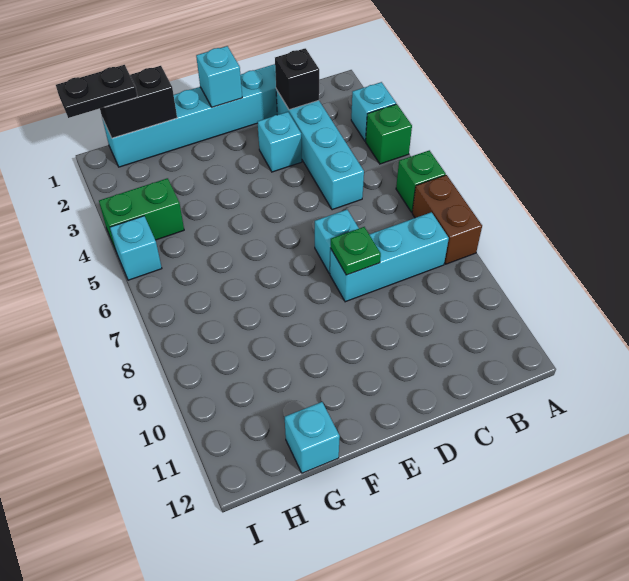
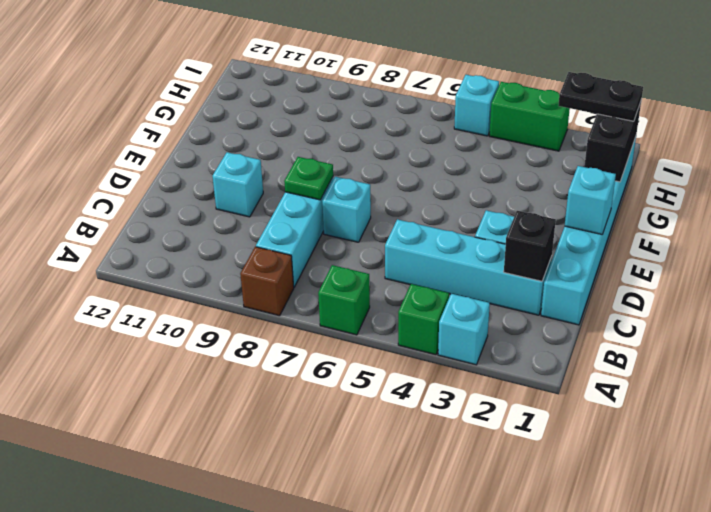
brown 1x2 brick [412,175,482,264] -> brown 1x1 brick [240,247,294,316]
cyan 1x1 brick [285,402,340,473] -> cyan 1x1 brick moved to [213,152,263,217]
black 1x2 plate [56,65,138,118] -> black 1x2 plate turned to [558,72,643,121]
green 1x2 brick [99,178,184,250] -> green 1x2 brick turned to [489,82,570,151]

